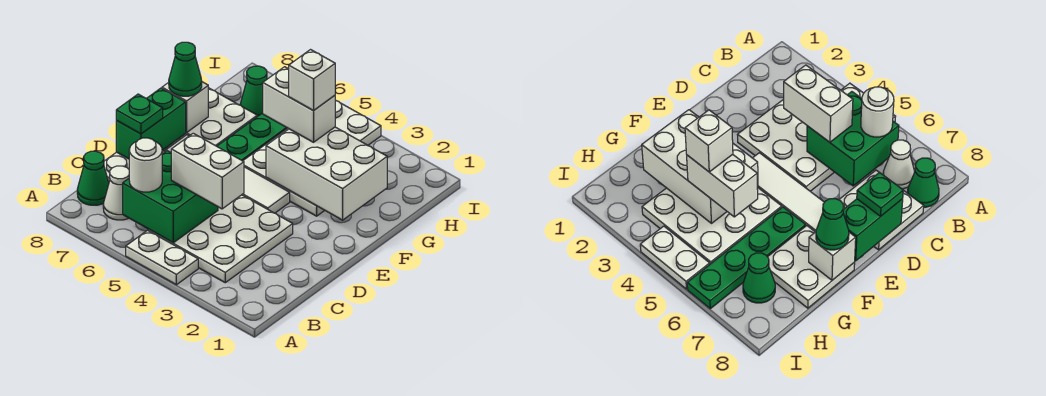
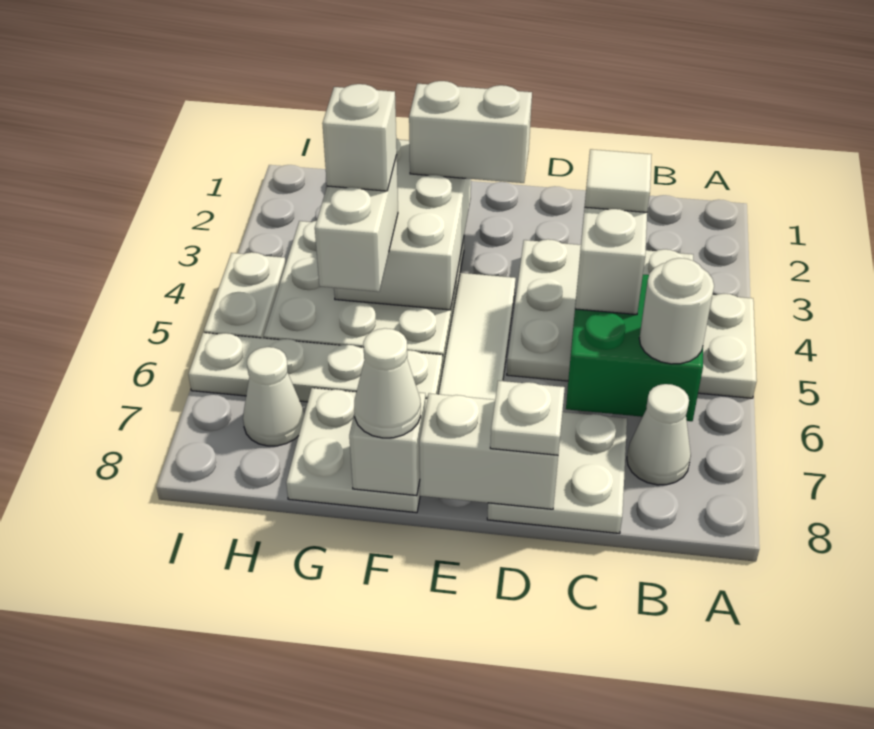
green 1x1 cone [77,151,109,205] -> none
none -> white 1x1 tile [585,149,652,212]
green 1x2 brick [116,88,186,159] -> white 1x2 brick [419,393,558,509]
green 1x1 plate [116,94,163,134] -> white 1x1 plate [490,381,565,455]
none -> white 1x2 brick [409,81,532,183]
green 1x4 plate [217,113,287,161] -> white 1x4 plate [188,333,443,402]
green 1x1 cone [169,42,202,96] -> white 1x1 cone [354,328,421,438]
green 1x1 cone [240,66,267,117] -> white 1x1 cone [243,347,304,446]

